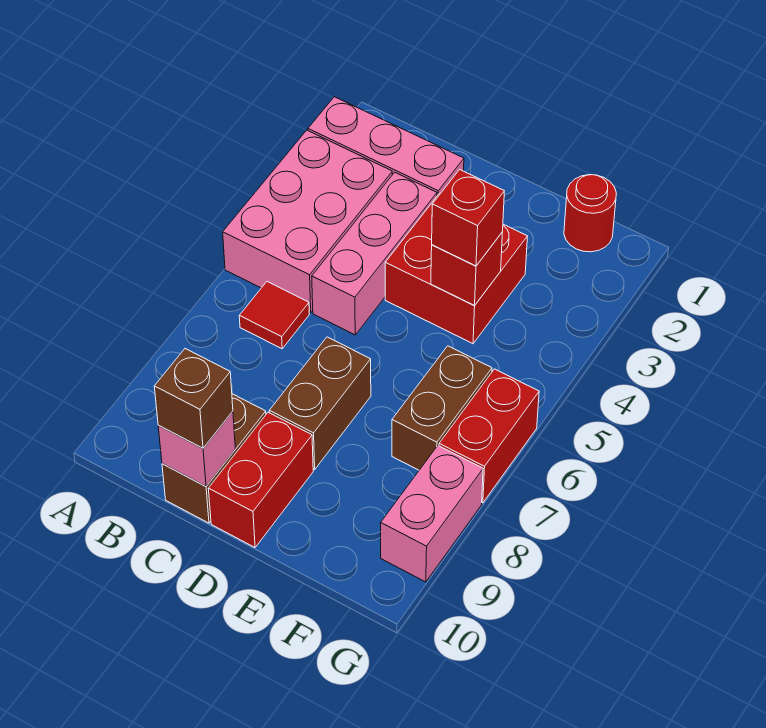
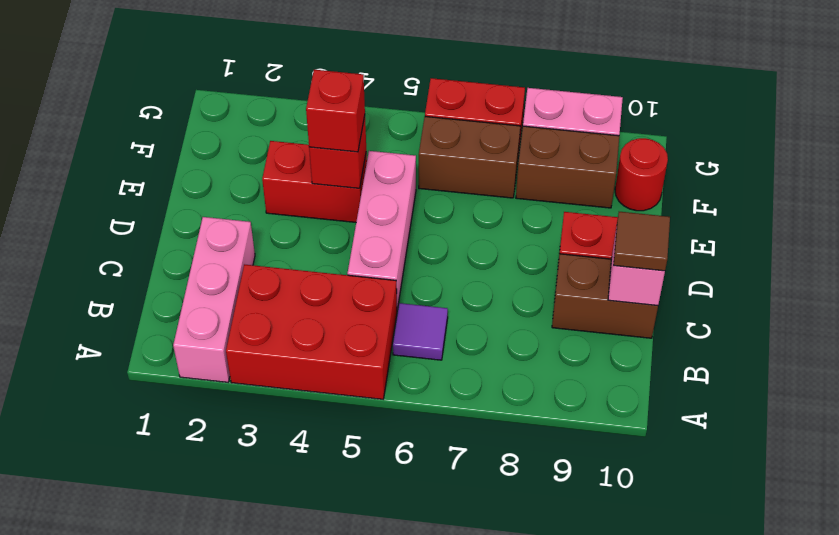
pink 2x3 brick [223,130,392,313] -> red 2x3 brick [226,264,397,399]
red 1x1 tile [239,282,309,349] -> purple 1x1 tile [393,303,448,360]
pink 1x3 brick [312,172,437,335] -> pink 1x3 brick turned to [347,151,416,310]
brown 1x1 brick [154,349,233,448] -> brown 1x1 tile [614,212,670,271]
red 2x2 brick [385,194,528,344] -> red 1x2 brick [262,141,367,222]
brown 1x2 brick [269,337,371,470] -> brown 1x2 brick moved to [516,126,619,208]
red 1x1 round brick [564,175,616,252] -> red 1x1 round brick moved to [615,138,668,211]

